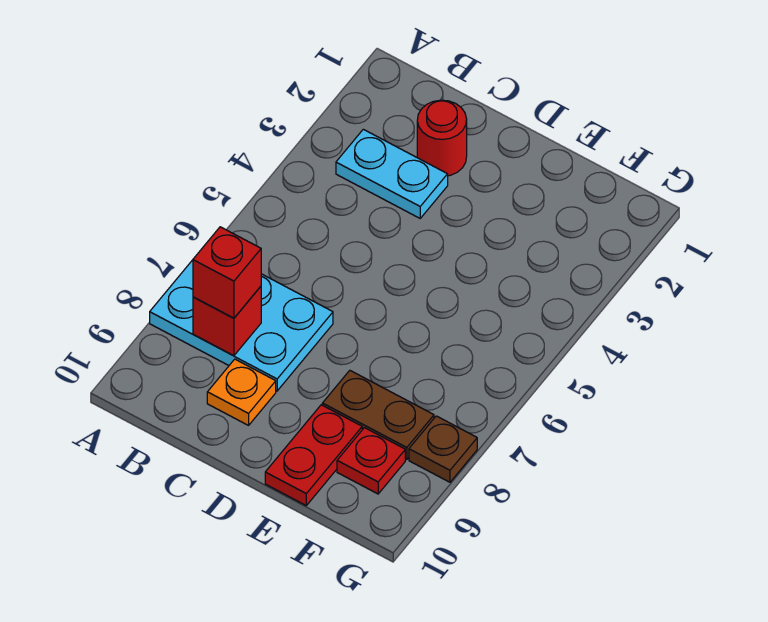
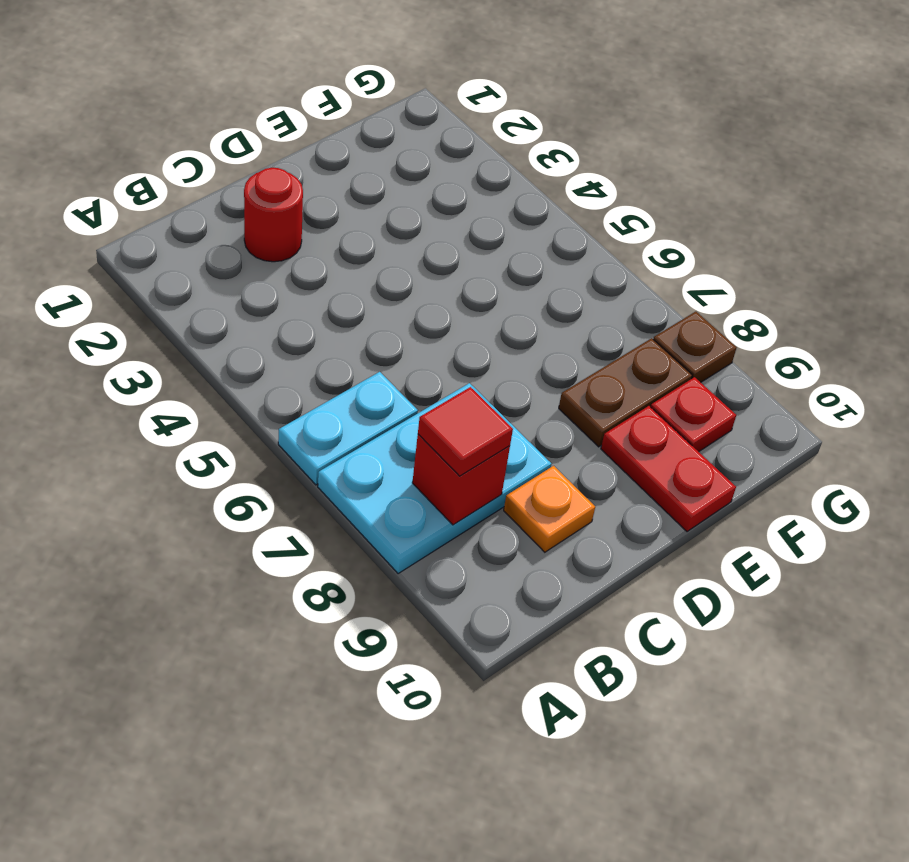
cyan 1x2 plate [336,129,448,218] -> cyan 1x2 plate moved to [278,372,418,485]
red 1x1 brick [193,227,261,318] -> red 1x1 tile [418,387,513,476]

